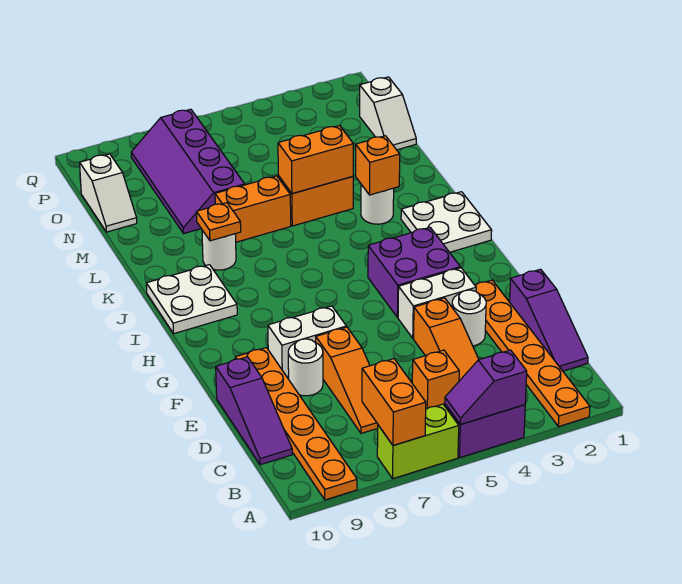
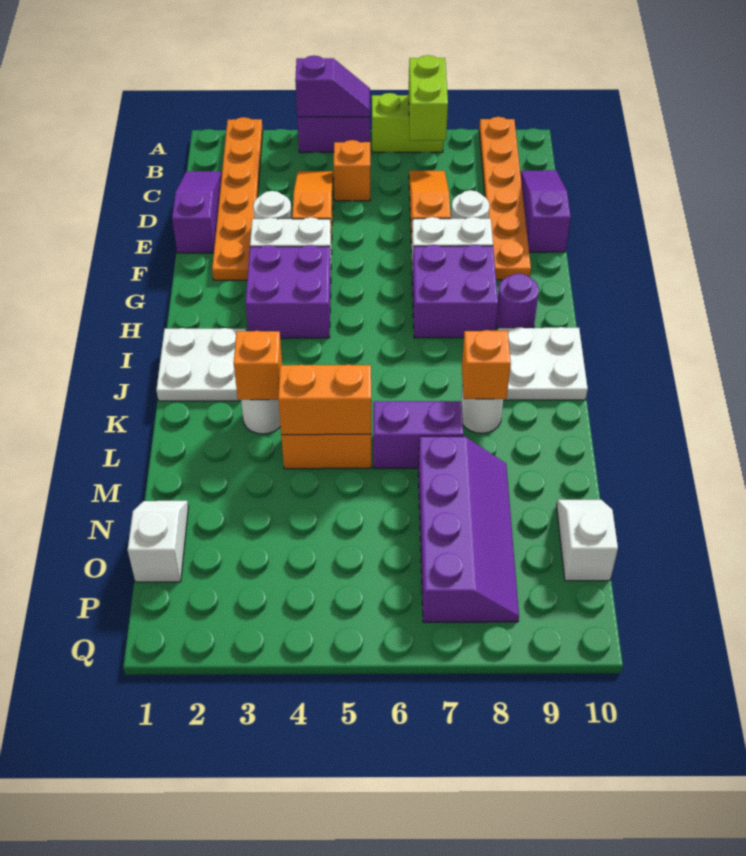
orange 1x2 brick [362,359,426,446] -> lime 1x2 brick [409,55,448,141]
none -> purple 2x2 brick [412,245,498,338]
none -> purple 1x1 round brick [496,273,539,329]
orange 1x1 plate [196,203,241,241] -> orange 1x1 brick [462,330,511,399]
orange 1x2 brick [215,176,291,242] -> purple 1x2 brick [373,401,463,468]

